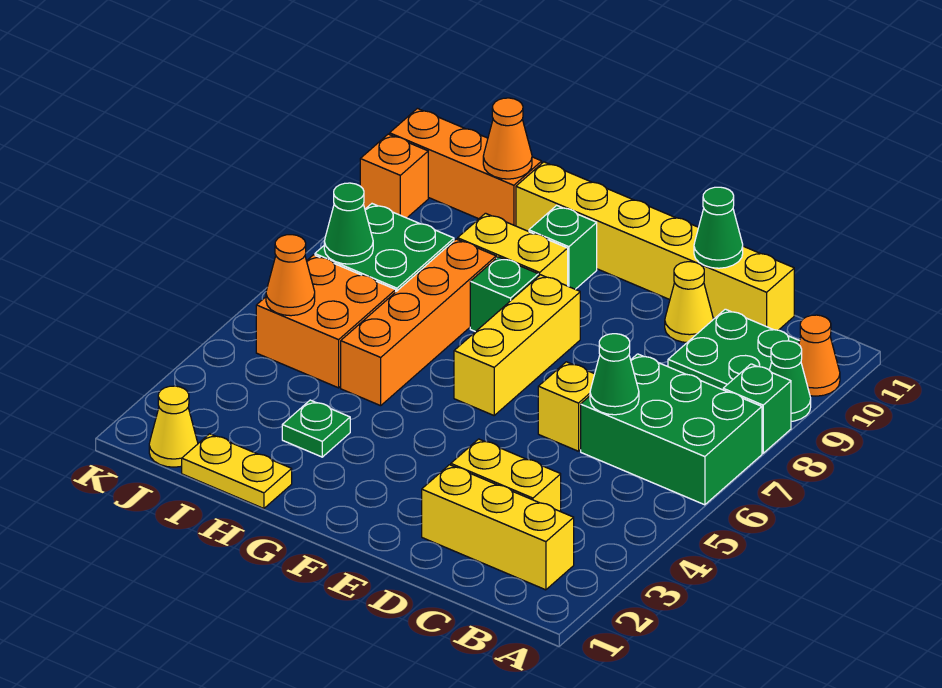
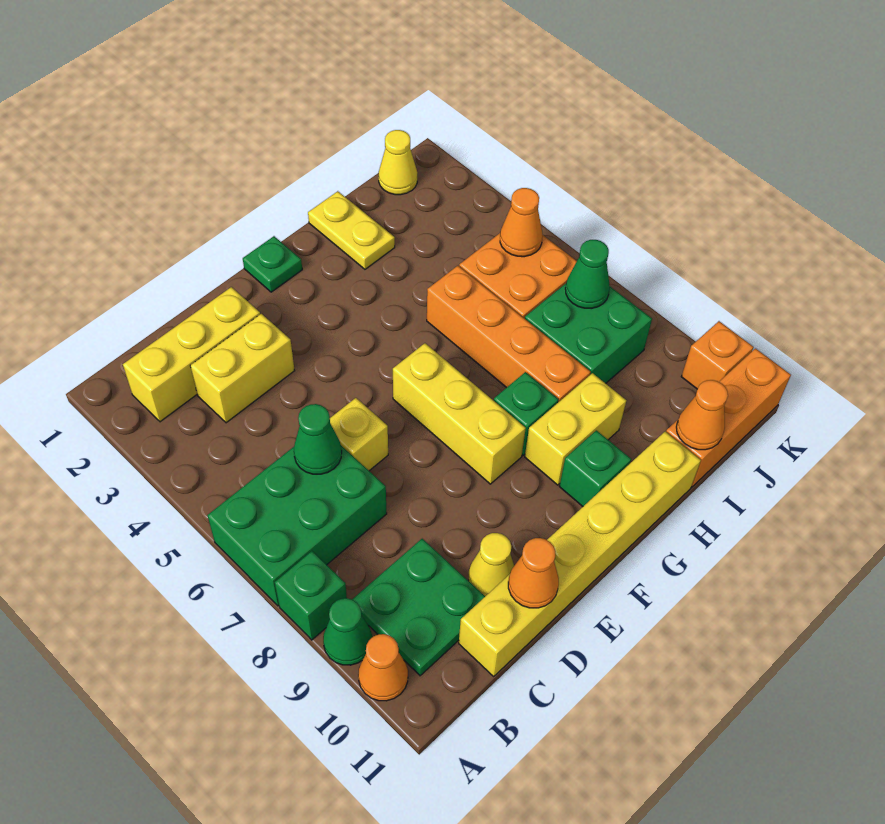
green 1x1 cone [694,187,743,268] -> orange 1x1 cone [508,538,559,608]
yellow 1x2 plate [182,434,292,509] -> yellow 1x2 plate turned to [308,191,395,269]
green 1x1 plate [282,400,350,457] -> green 1x1 plate moved to [243,236,302,292]

